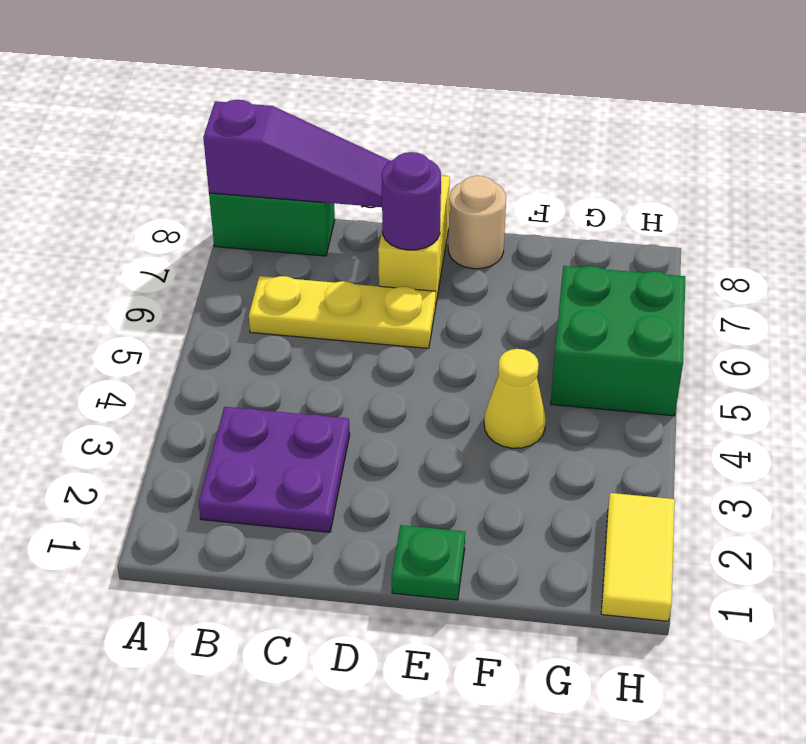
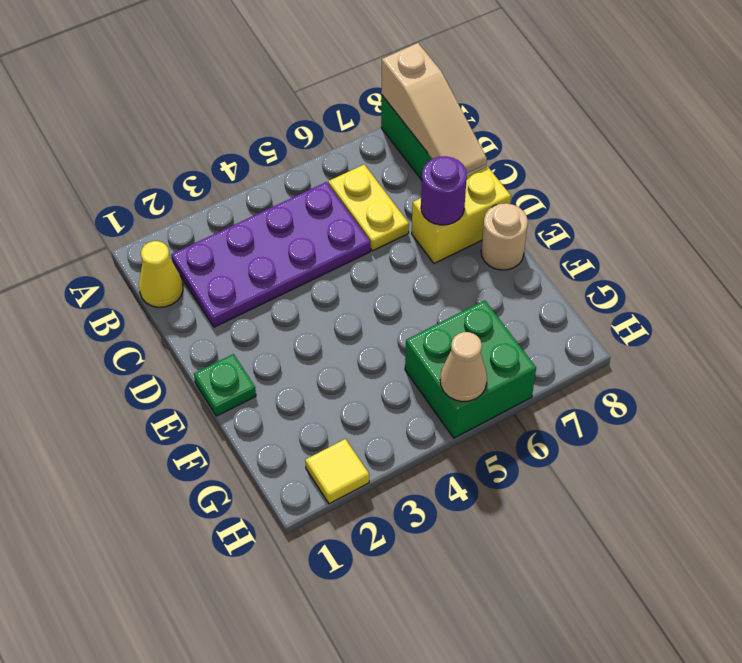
purple 1x3 slope [203,100,390,207] -> tan 1x3 slope [381,43,487,173]
purple 2x2 plate [199,407,350,532] -> purple 2x4 plate [171,182,370,327]
yellow 1x3 plate [249,276,436,348] -> yellow 1x2 plate [328,164,409,251]
yellow 1x1 cone [484,349,546,448] -> yellow 1x1 cone moved to [139,241,183,307]
yellow 1x2 tile [601,493,675,621] -> yellow 1x1 tile [305,439,369,504]
none -> tan 1x1 cone [440,332,487,401]

